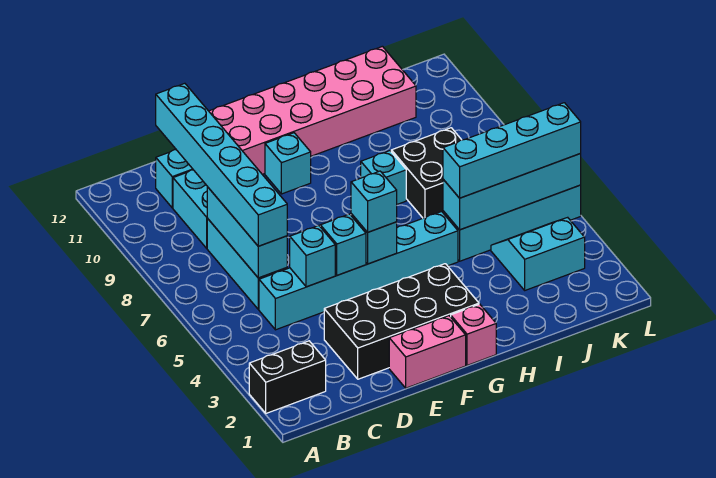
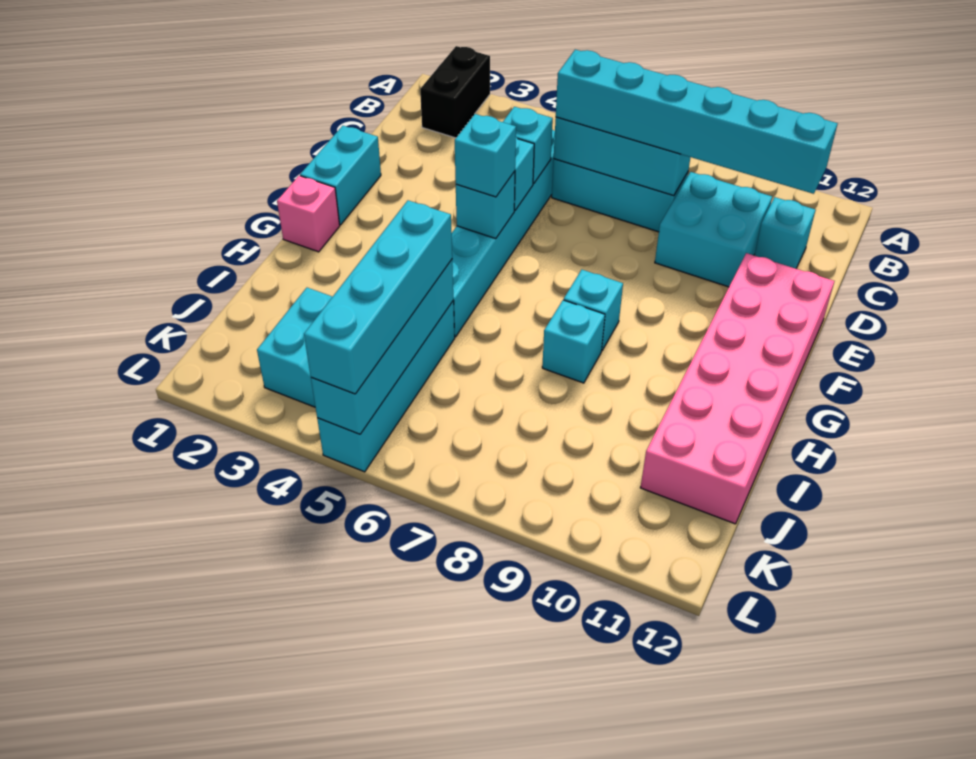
black 2x4 brick [324,264,479,379] -> none
pink 1x2 brick [389,316,466,388] -> cyan 1x2 brick [300,126,381,225]
cyan 1x1 brick [265,133,311,194] -> cyan 1x1 brick moved to [564,270,623,350]
black 2x2 brick [391,128,461,218] -> none

